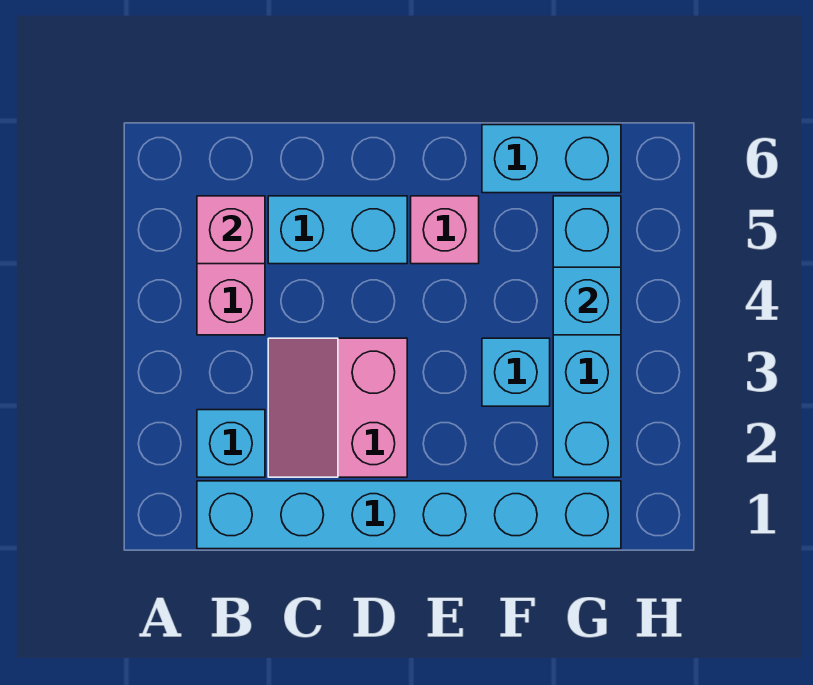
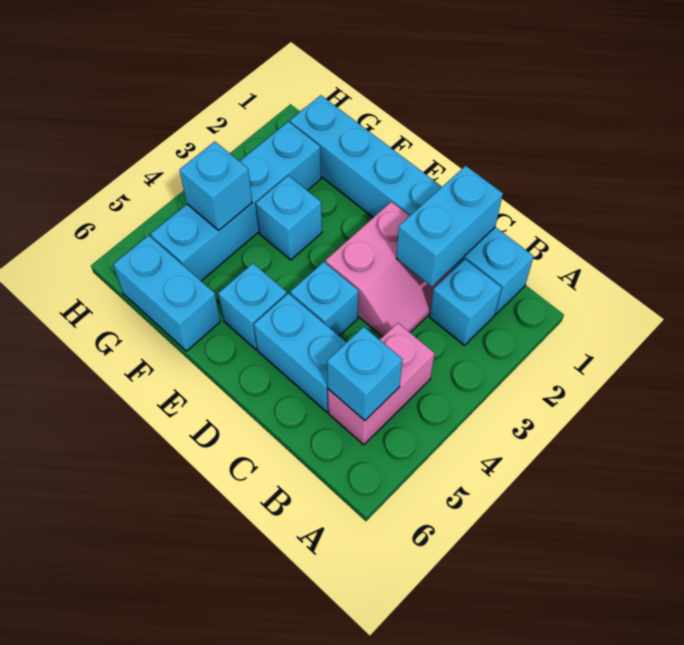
pink 1x1 brick [197,196,265,264] -> cyan 1x1 brick [327,327,402,420]
none -> cyan 1x2 brick [396,166,503,287]
none -> cyan 1x1 brick [290,262,358,336]
pink 1x1 brick [411,196,479,264] -> cyan 1x1 brick [218,263,287,350]

